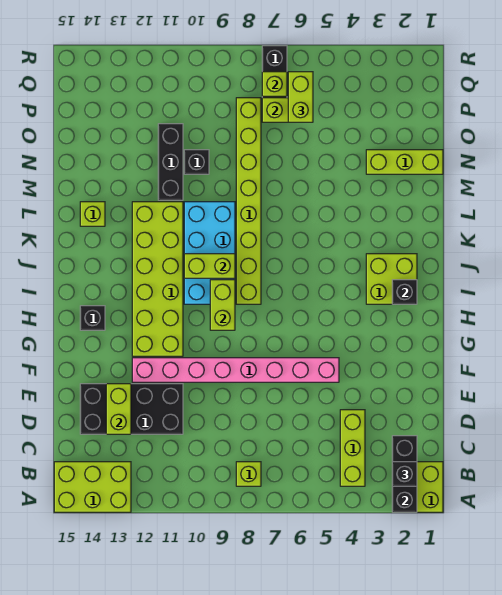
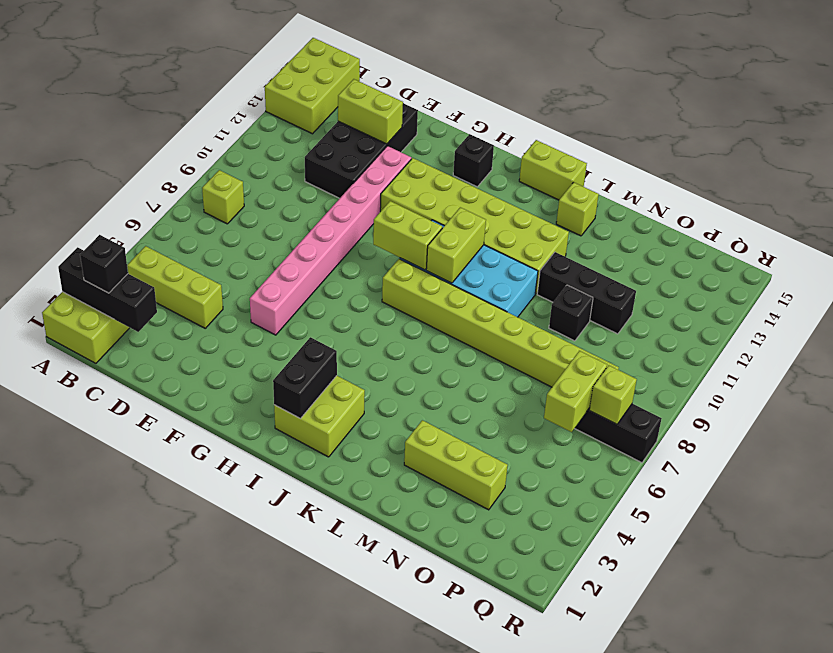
black 1x1 brick [392,280,417,304] -> black 1x2 brick [273,337,337,418]
lime 1x3 brick [366,150,443,174] -> lime 1x3 brick turned to [404,420,508,510]
lime 1x2 brick [288,72,313,122] -> lime 1x2 brick moved to [519,140,587,200]

